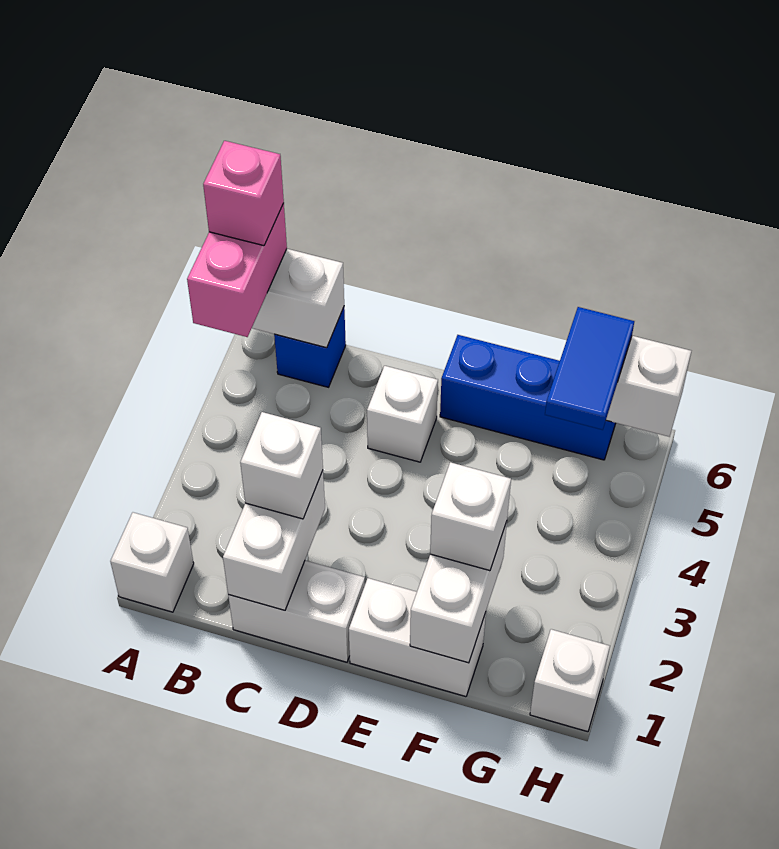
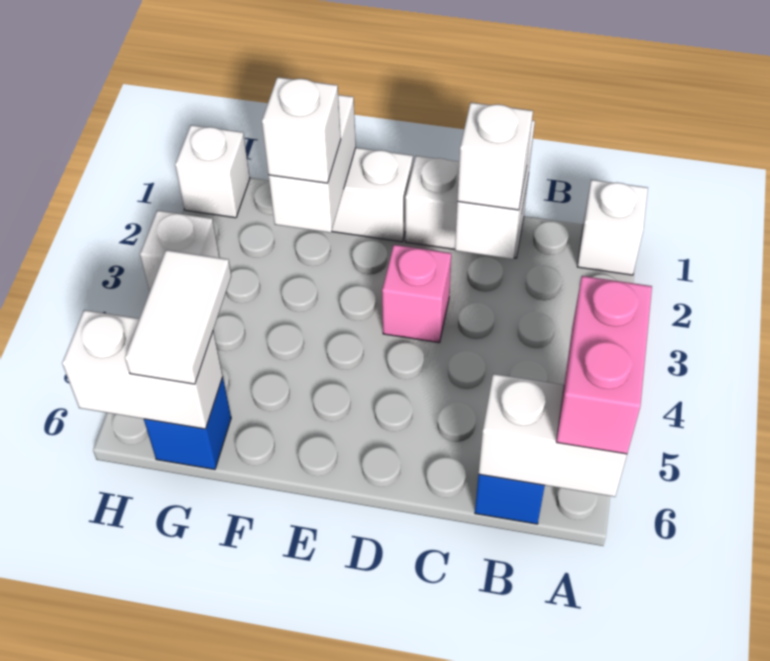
pink 1x1 brick [203,141,284,246] -> pink 1x1 brick moved to [382,245,451,343]
white 1x1 brick [367,366,438,462] -> white 1x1 brick moved to [140,210,220,291]
blue 1x3 brick [440,335,616,460] -> blue 1x1 brick [144,377,231,469]
blue 1x2 tile [545,307,634,430] -> white 1x2 tile [125,250,231,384]

